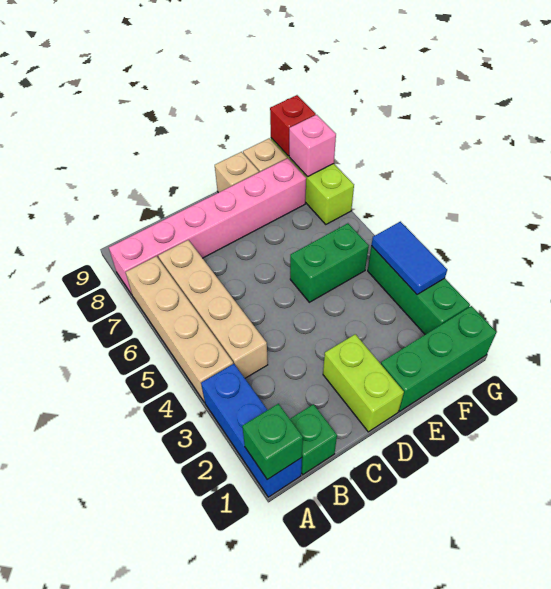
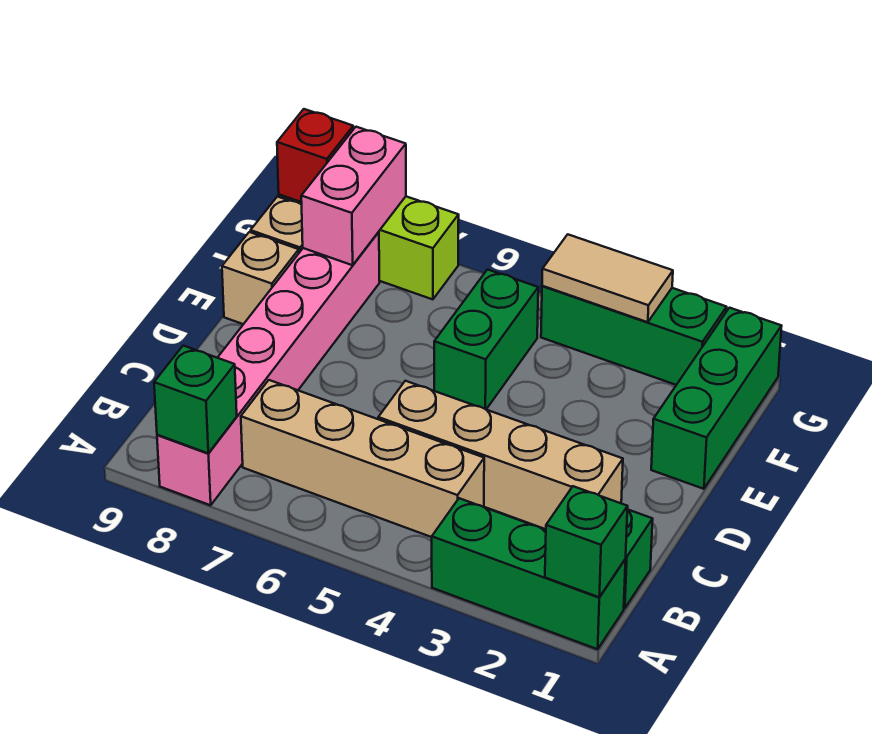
blue 1x3 brick [201,364,302,497] -> green 1x3 brick [432,498,626,649]
tan 1x4 brick [126,256,233,402] -> tan 1x4 brick moved to [378,381,623,529]
none -> green 1x1 brick [154,346,237,453]
lime 1x2 brick [323,334,404,432] -> none
blue 1x2 tile [371,222,447,295] -> tan 1x2 tile [542,234,673,322]
pink 1x1 brick [289,115,336,177] -> pink 1x2 brick [301,127,406,265]

